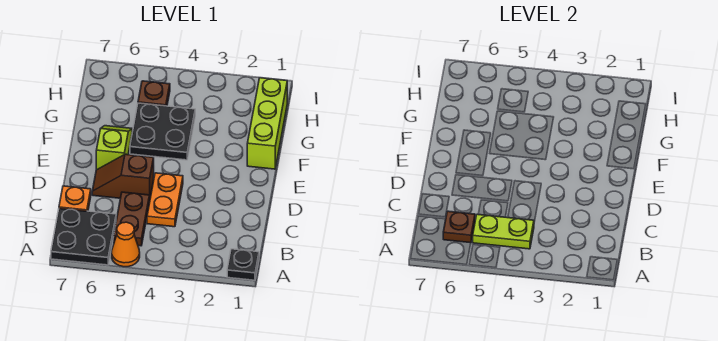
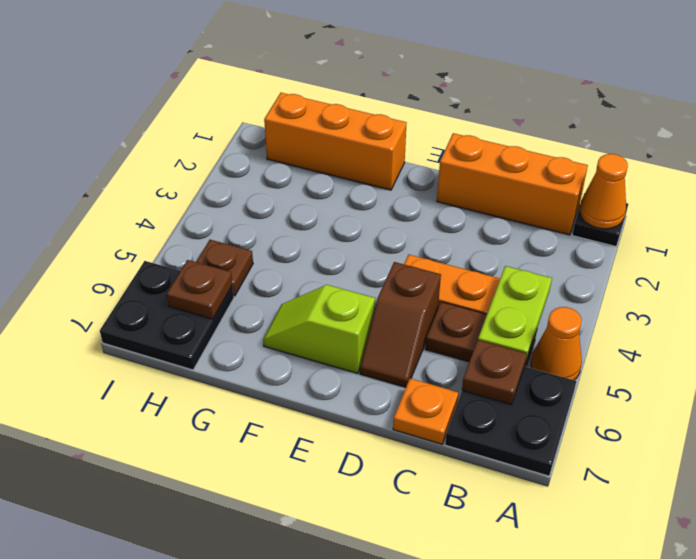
none -> orange 1x1 cone [579,154,628,229]
none -> orange 1x3 brick [437,133,588,235]
lime 1x3 brick [247,78,287,169] -> orange 1x3 brick [264,93,407,190]
black 2x2 plate [130,103,195,160] -> black 2x2 plate moved to [100,261,234,370]
none -> brown 1x1 plate [167,260,233,319]

